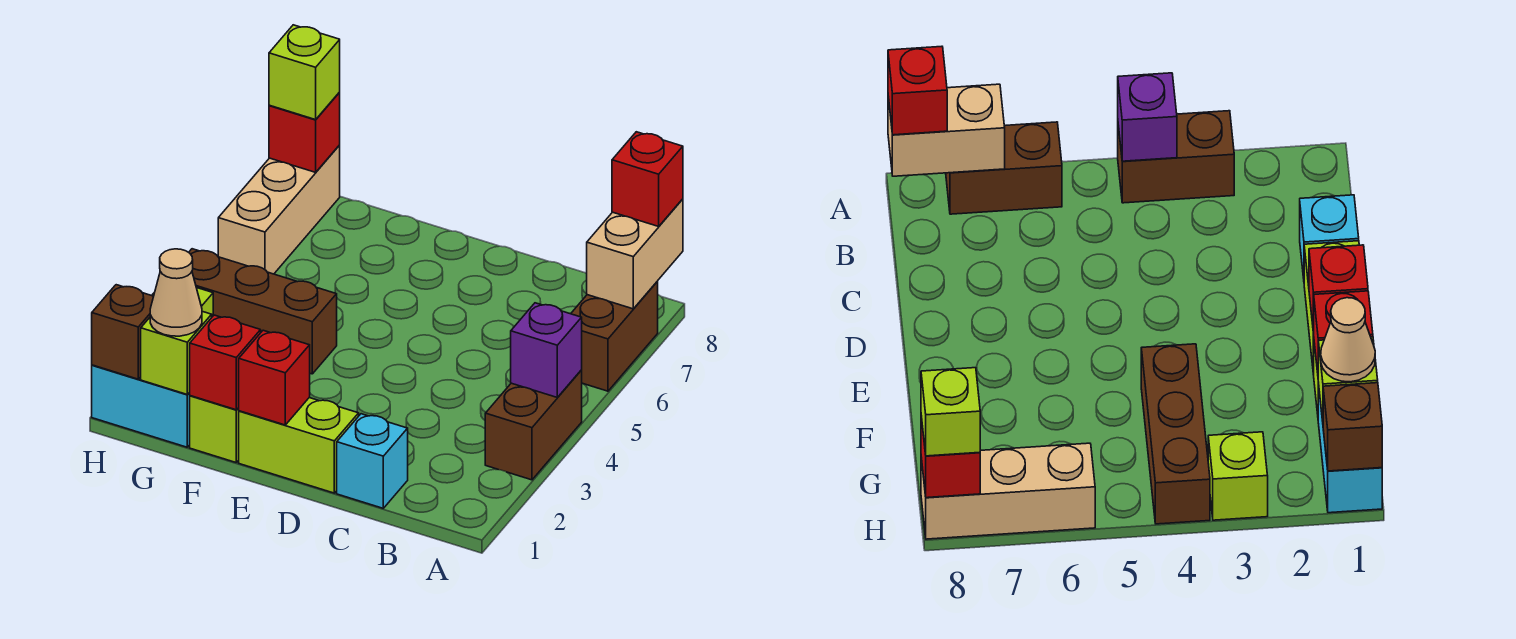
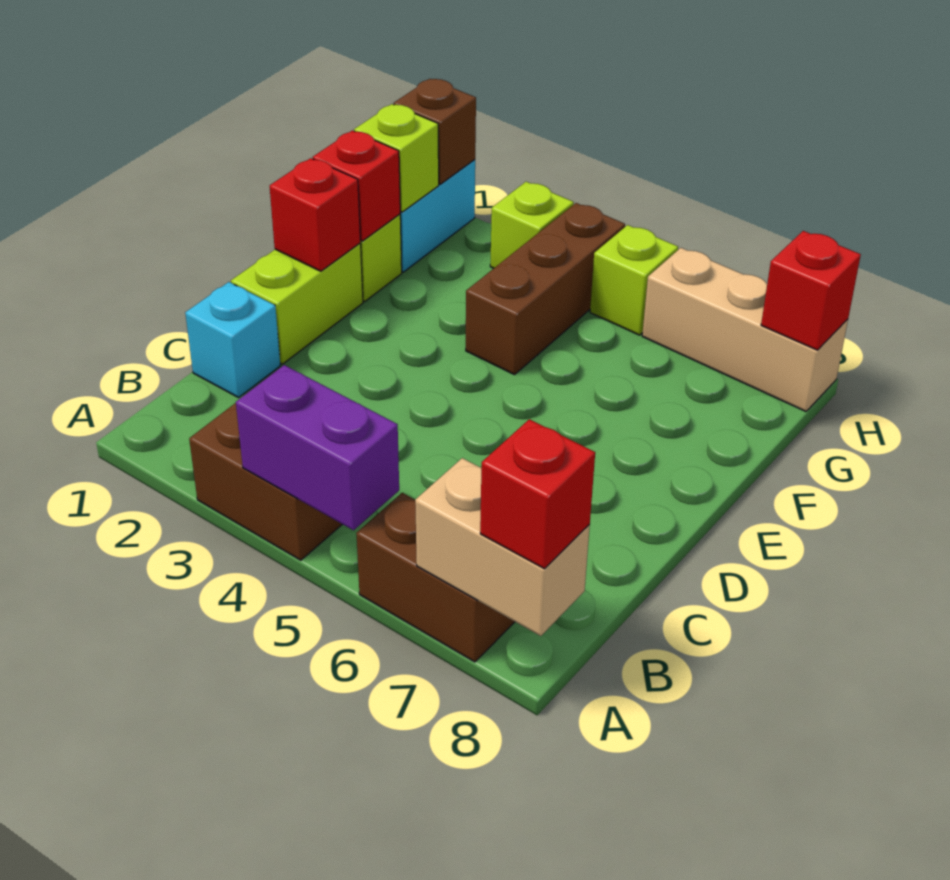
purple 1x1 brick [511,303,582,398] -> purple 1x2 brick [236,365,399,530]
tan 1x1 cone [150,249,202,336] -> none
lime 1x1 brick [269,25,340,120] -> lime 1x1 brick moved to [590,225,678,335]

